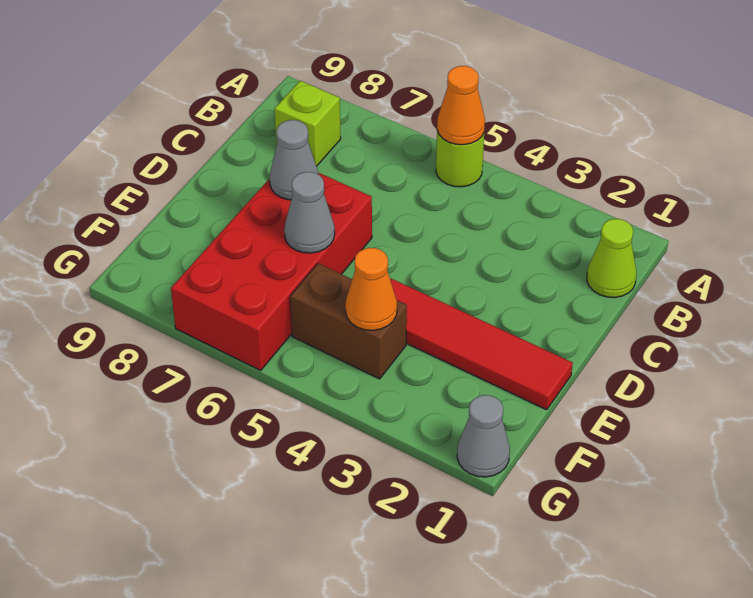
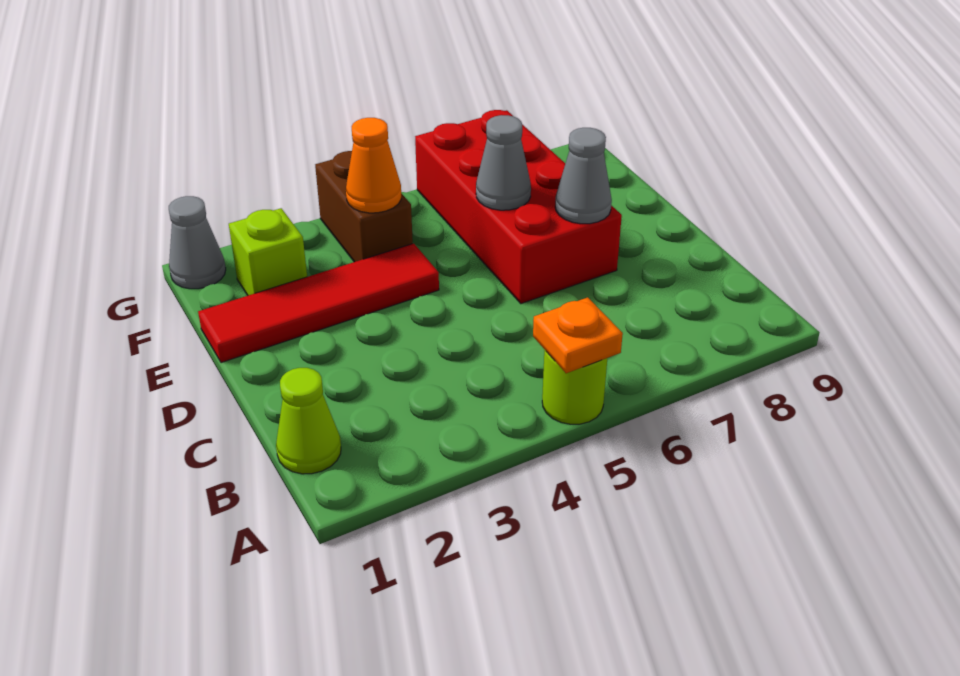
orange 1x1 cone [437,66,485,145] -> orange 1x1 plate [533,297,623,373]
lime 1x1 brick [274,81,341,166] -> lime 1x1 brick moved to [229,208,307,295]
brown 1x2 brick [290,264,407,379] -> brown 1x2 brick turned to [315,151,413,262]

